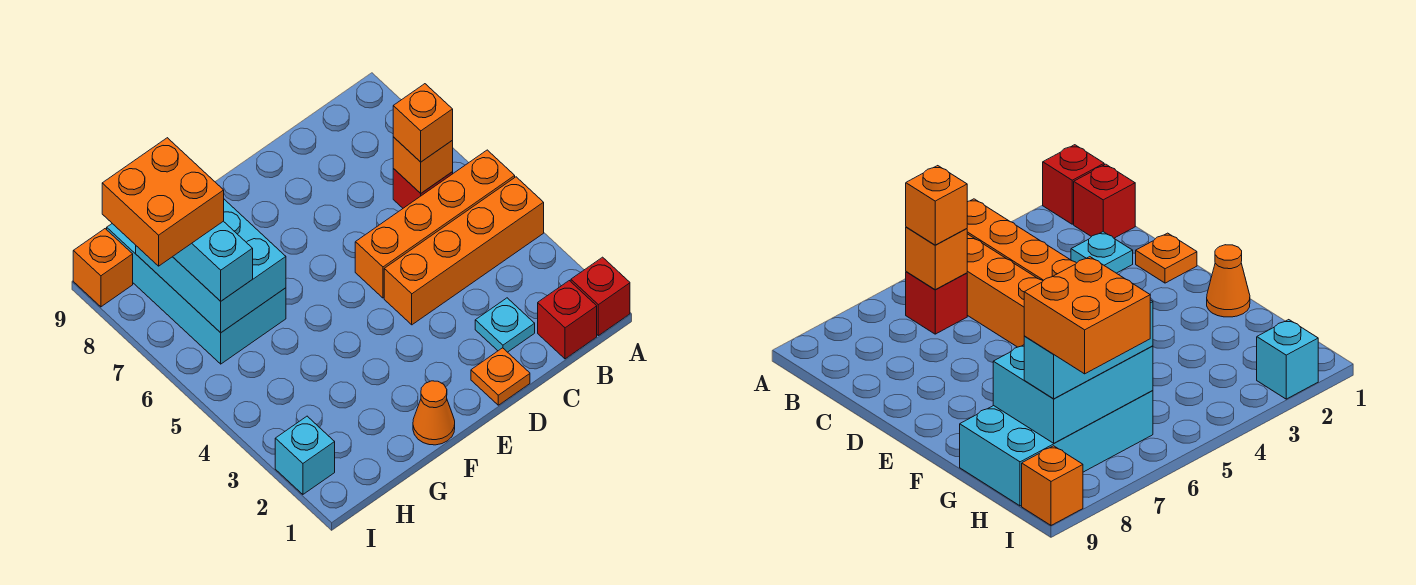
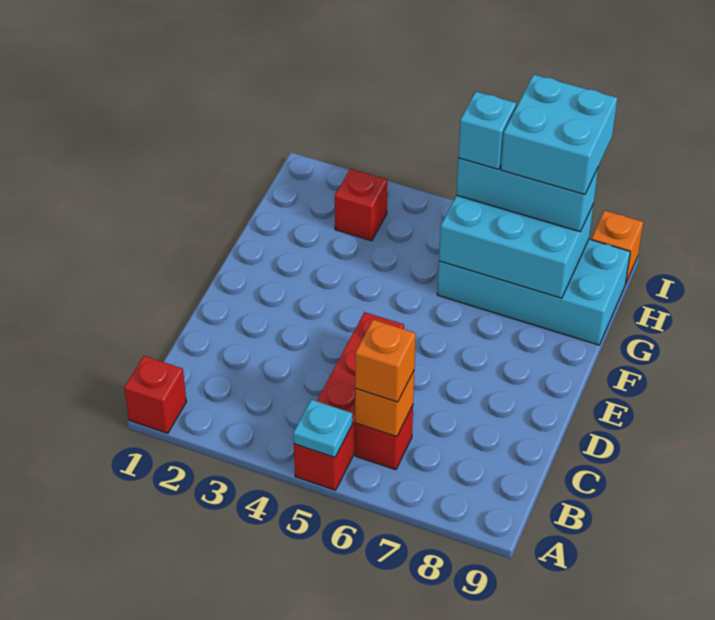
orange 1x4 brick [384,177,544,325] -> none
orange 1x4 brick [355,150,515,298] -> red 1x4 brick [294,312,404,490]
red 1x1 brick [538,281,597,359] -> red 1x1 brick moved to [335,169,387,241]
cyan 1x1 plate [475,298,535,352] -> cyan 1x1 plate moved to [293,400,352,457]
orange 1x1 plate [471,348,530,405] -> none
orange 1x1 cone [413,381,455,445] -> none
orange 2x2 brick [102,138,224,266] -> cyan 2x2 brick [501,75,617,195]
cyan 1x1 brick [275,416,335,494] -> cyan 1x1 brick moved to [458,92,516,169]

